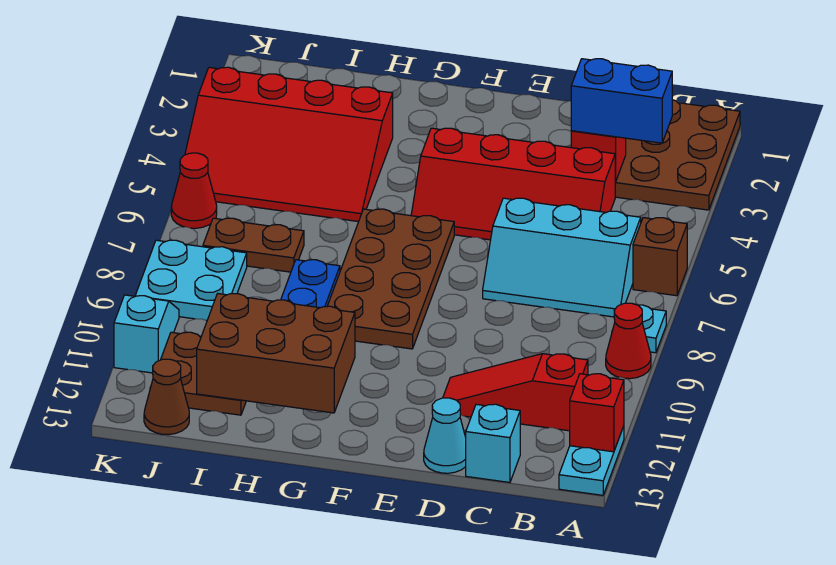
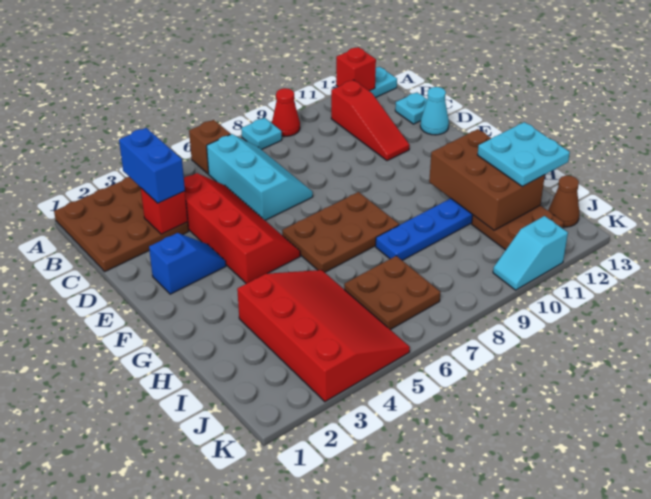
cyan 1x1 brick [466,404,520,482] -> cyan 1x1 plate [395,92,427,124]
none -> blue 1x2 slope [149,233,226,294]
brown 2x4 plate [327,209,454,349] -> brown 2x3 plate [282,192,399,272]
brown 1x2 plate [203,218,304,272] -> brown 2x2 plate [344,256,440,330]
cyan 2x2 plate [135,240,247,321] -> cyan 2x2 plate moved to [478,122,570,187]
red 1x1 cone [171,153,217,228] -> none

